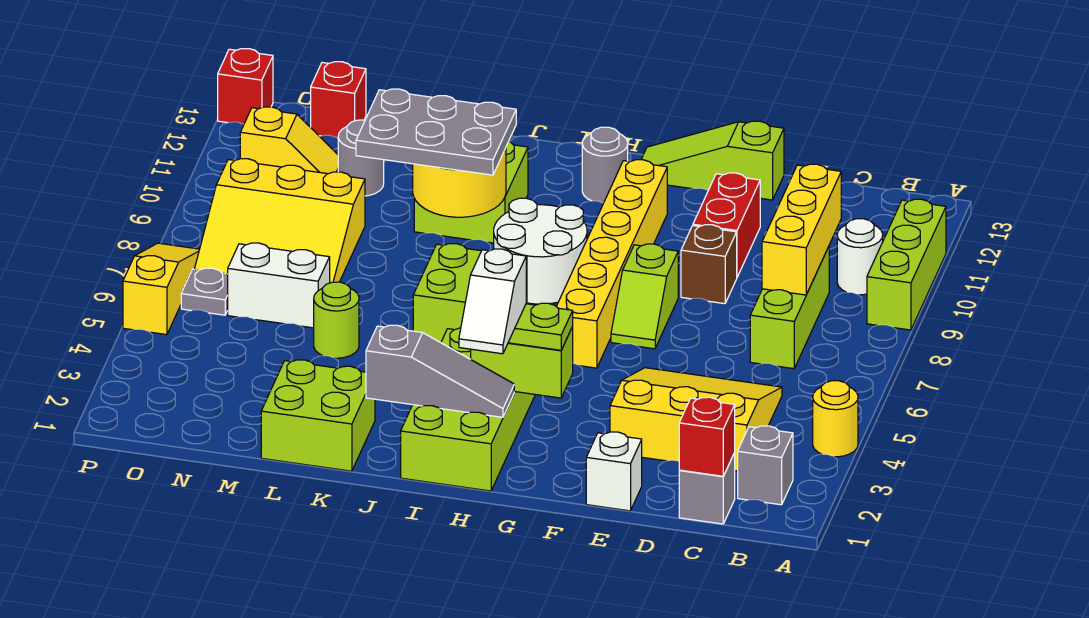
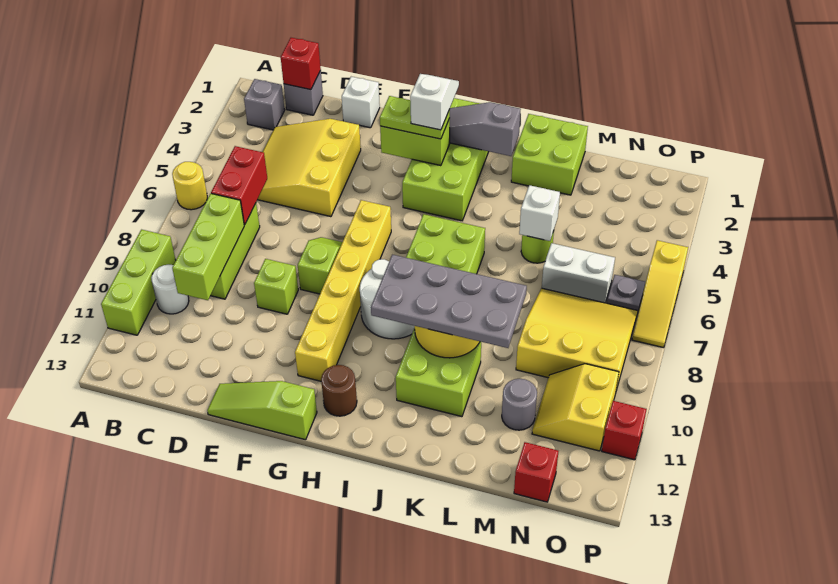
yellow 1x1 round brick [813,381,858,457] -> yellow 1x1 round brick moved to [172,162,207,210]
yellow 3x3 slope [610,368,782,471] -> yellow 3x3 slope turned to [257,119,361,217]
yellow 1x3 brick [762,164,841,295] -> lime 1x3 brick [172,194,244,300]
brown 1x1 brick [681,225,737,304] -> lime 1x1 brick [254,259,298,314]
red 1x2 brick [693,173,760,277] -> red 1x2 brick moved to [211,146,267,225]
lime 1x3 slope [641,121,784,200] -> lime 1x3 slope turned to [207,381,317,440]
grey 1x1 round brick [582,127,628,203] -> brown 1x1 round brick [321,365,357,416]
grey 2x3 plate [356,89,516,175] -> grey 2x4 plate [371,255,527,348]
none -> white 1x1 brick [519,185,560,241]
yellow 1x2 slope [240,107,338,174] -> yellow 2x2 slope [532,364,619,451]
red 1x1 brick [218,49,273,124] -> red 1x1 brick moved to [602,401,647,460]

